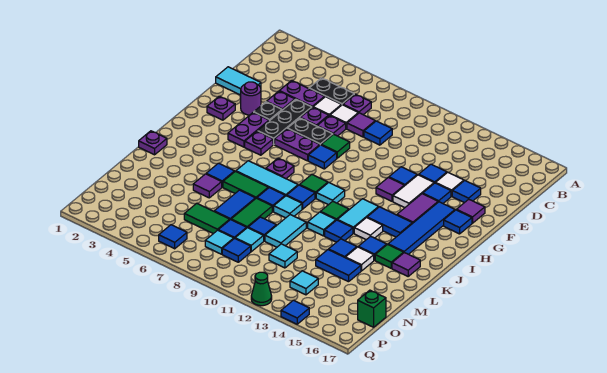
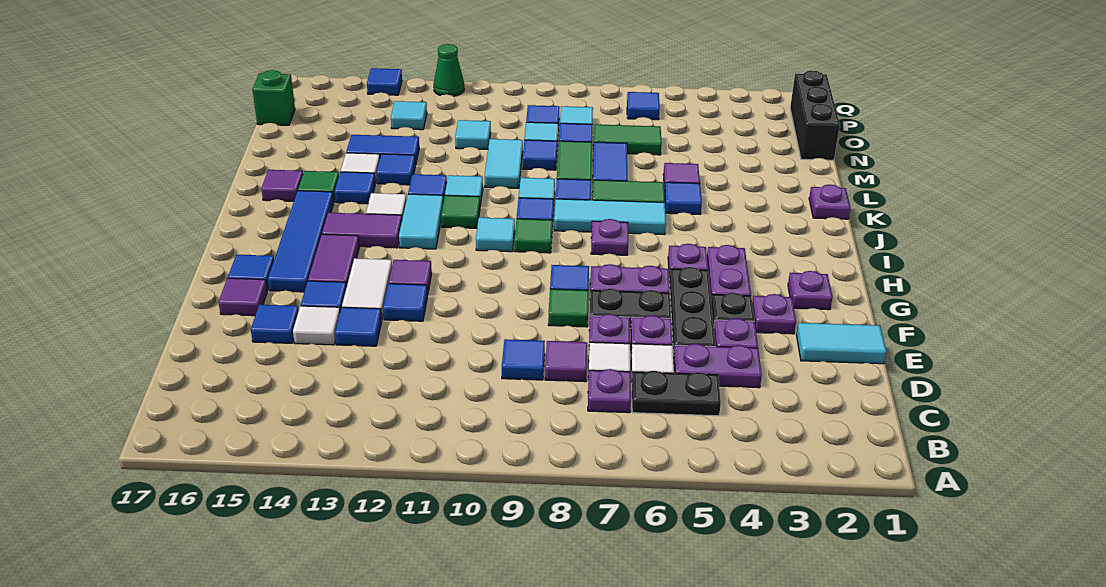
purple 1x1 round brick [241,82,261,115] -> purple 1x1 plate [752,294,796,334]
blue 1x2 tile [367,207,412,237] -> purple 1x2 tile [322,213,402,248]
none -> black 1x3 brick [790,71,840,160]

